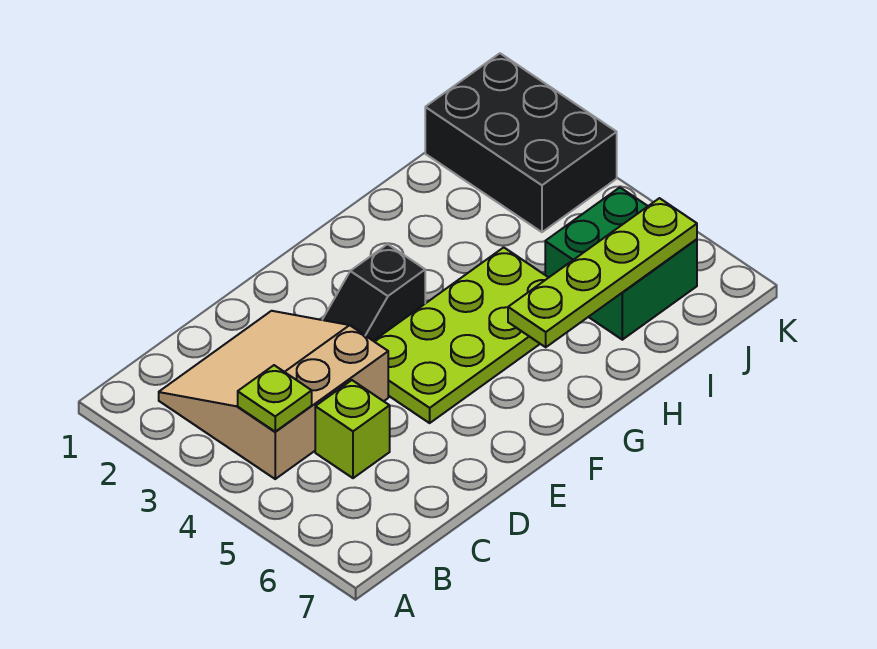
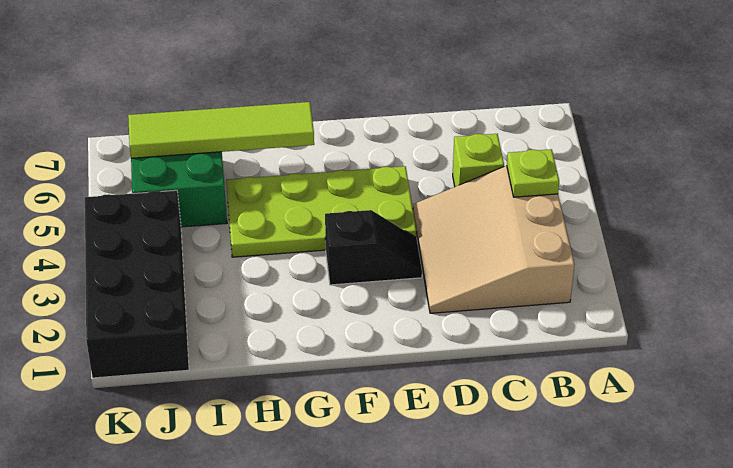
tan 3x3 slope [159,311,388,479] -> tan 3x3 slope turned to [413,166,574,313]
lime 1x4 plate [508,198,697,347] -> lime 1x4 tile [128,102,314,158]
black 2x3 brick [425,53,617,232] -> black 2x4 brick [85,190,189,378]

